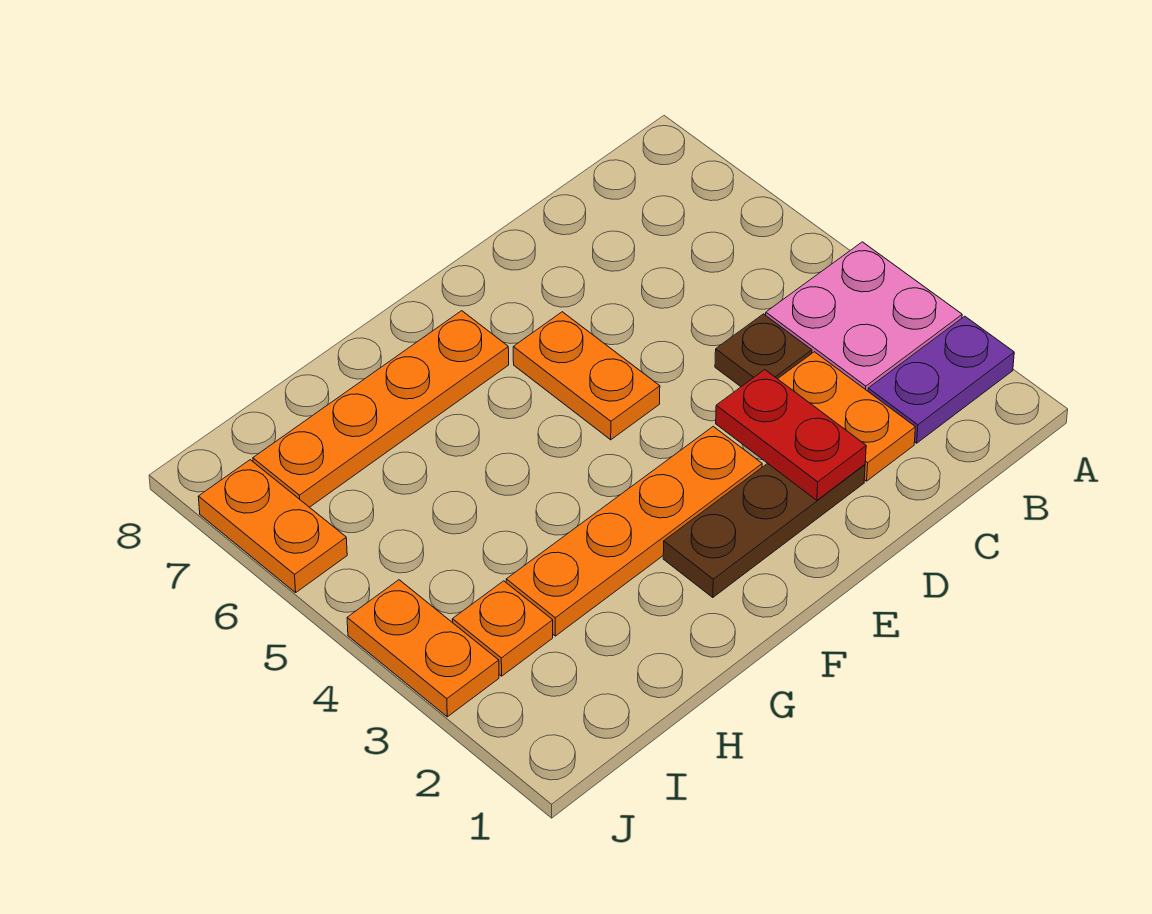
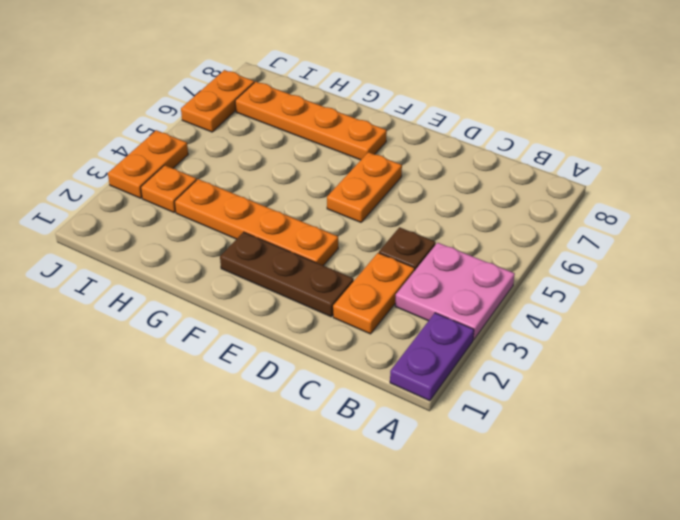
purple 1x2 plate [868,316,1014,443] -> purple 1x2 plate turned to [390,313,474,401]
red 1x2 plate [716,370,866,500] -> none

